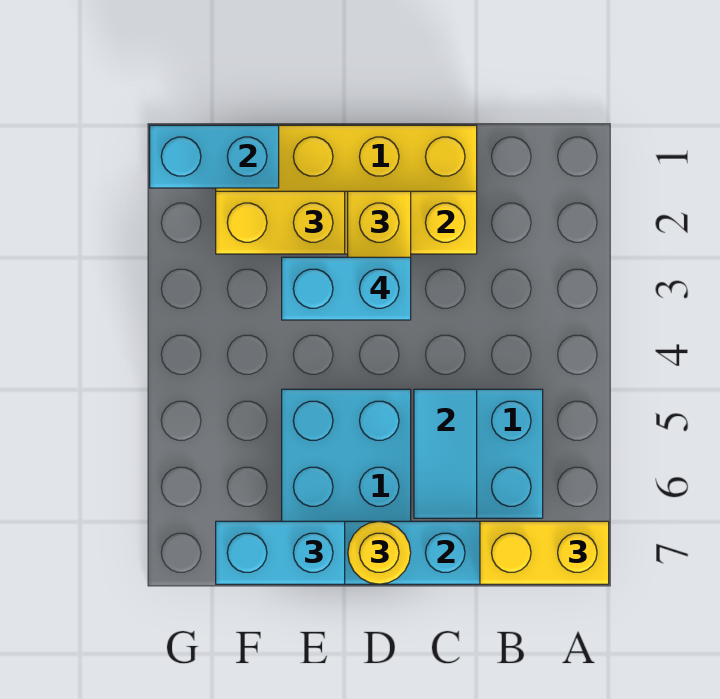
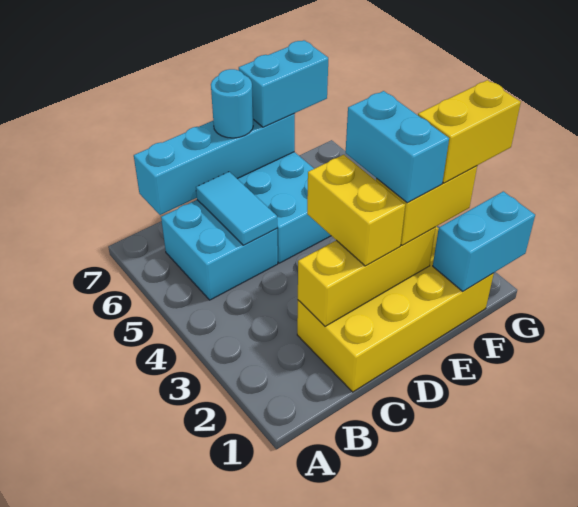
yellow 1x2 brick [480,521,609,584] -> yellow 1x2 brick moved to [418,80,521,183]
cyan 1x2 brick [282,257,411,320] -> cyan 1x2 brick turned to [346,91,449,203]
yellow 1x1 round brick [348,521,411,584] -> cyan 1x1 round brick [211,69,253,138]

